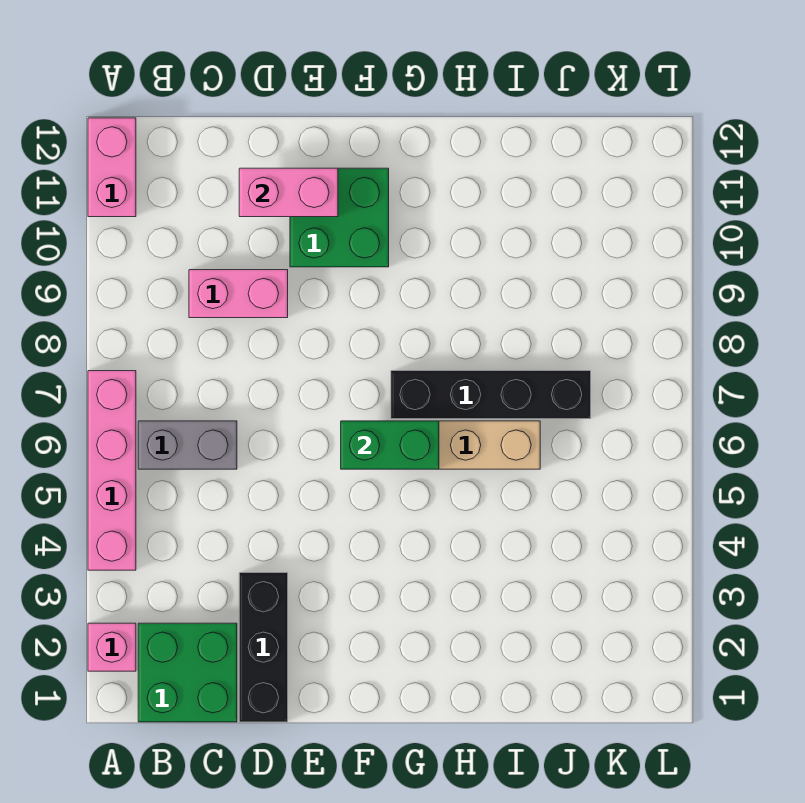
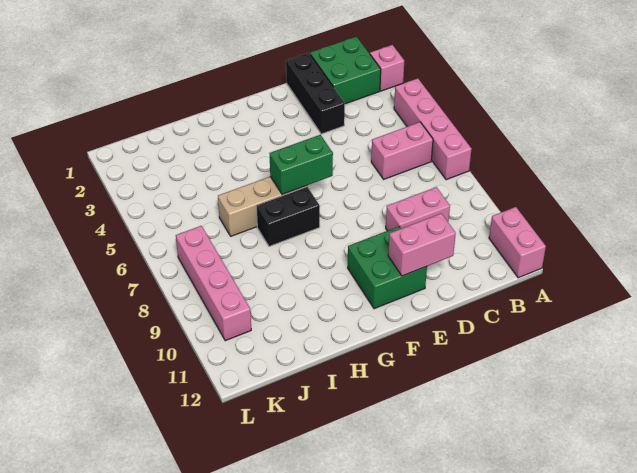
grey 1x2 brick [138,421,237,469] -> pink 1x2 brick [371,122,433,179]
black 1x4 brick [391,371,591,419] -> black 1x2 brick [256,187,320,246]
none -> pink 1x4 brick [176,226,251,341]

